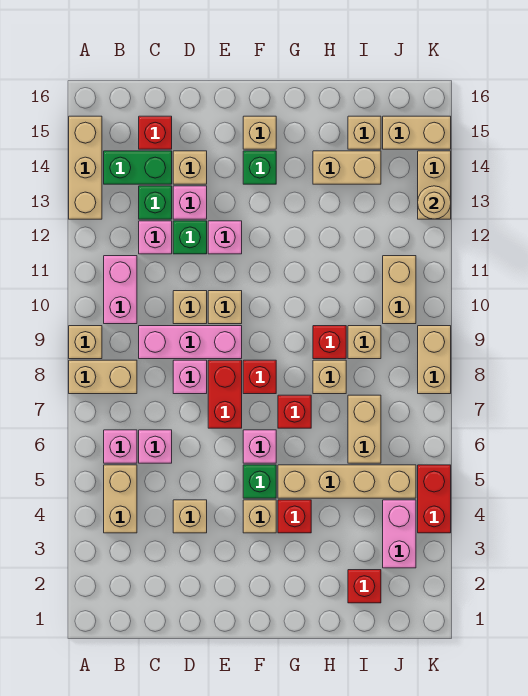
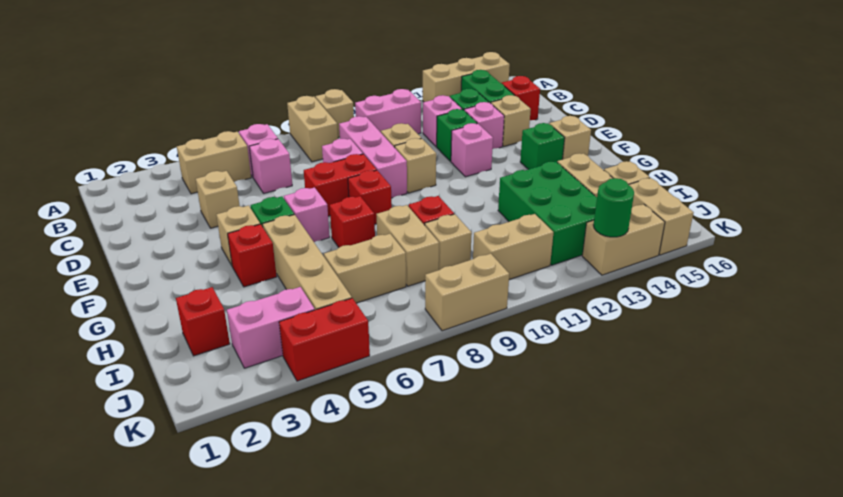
tan 1x1 brick [313,360,346,394] -> tan 1x2 brick [376,205,439,286]
none -> green 2x3 brick [498,162,597,265]
tan 1x1 round brick [418,186,451,219] -> green 1x1 round brick [594,178,634,237]

